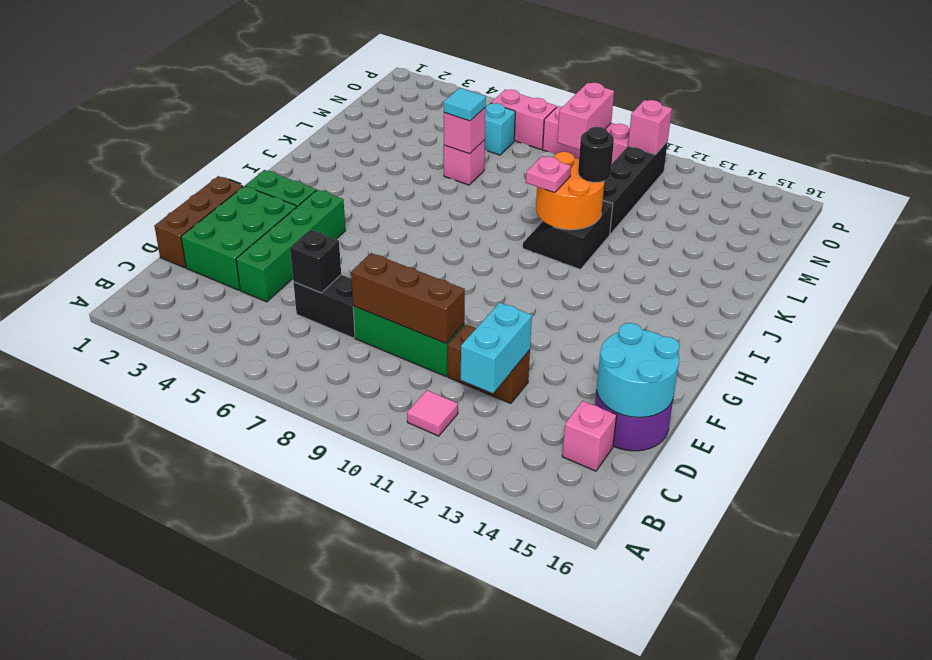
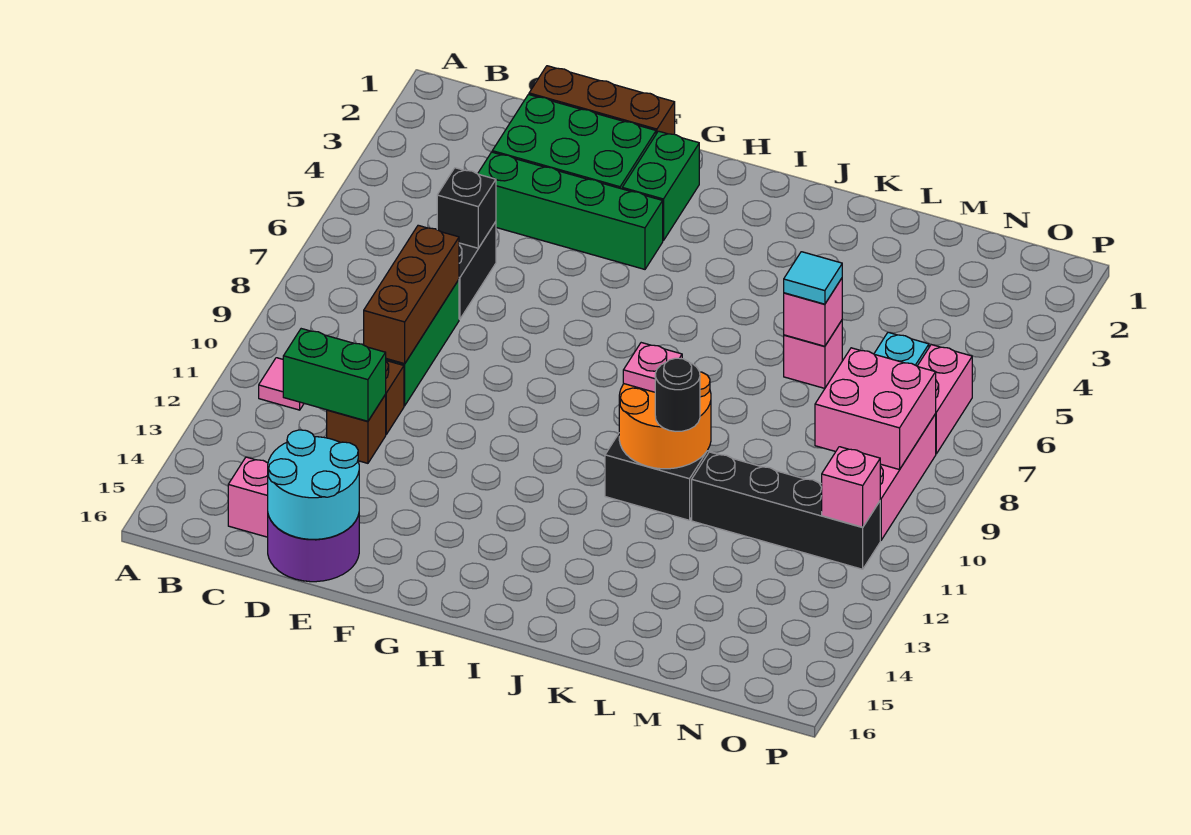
cyan 1x2 brick [461,303,532,393] -> green 1x2 brick [283,329,386,421]
pink 1x2 brick [557,83,614,150] -> pink 2x2 brick [815,348,936,470]

